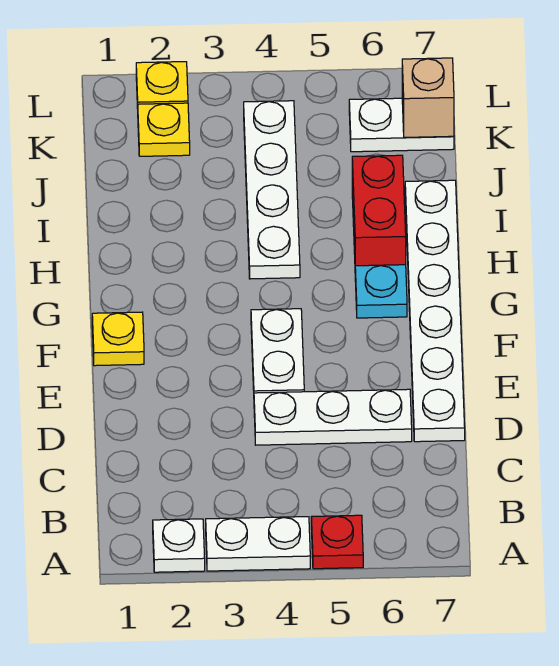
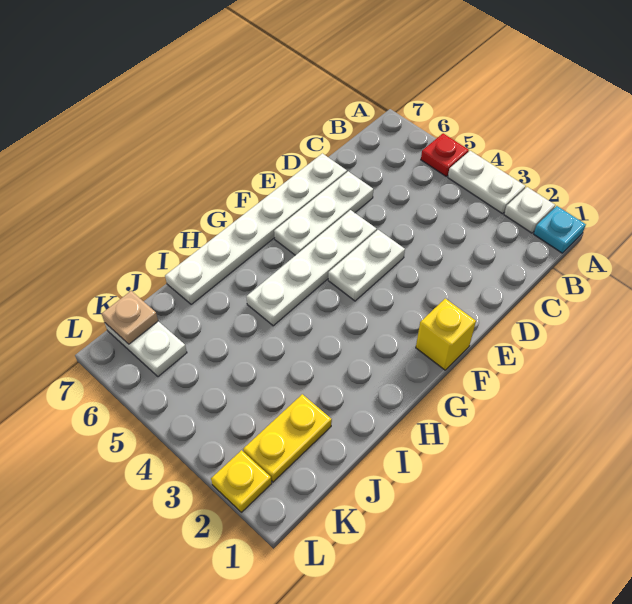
white 1x3 plate [254,389,412,445] -> white 1x3 plate turned to [274,171,373,255]
yellow 1x1 plate [92,312,144,366] -> yellow 1x1 brick [416,299,476,370]
cyan 1x1 plate [355,265,407,318] -> cyan 1x1 plate moved to [534,206,586,253]
white 1x4 plate [244,101,300,279] -> white 1x4 plate moved to [246,210,377,326]
red 1x2 brick [352,155,406,266] -> none
yellow 1x1 plate [138,103,190,156] -> yellow 1x2 plate [243,394,332,482]
tan 1x1 brick [402,58,454,137] -> tan 1x1 plate [102,291,158,344]

